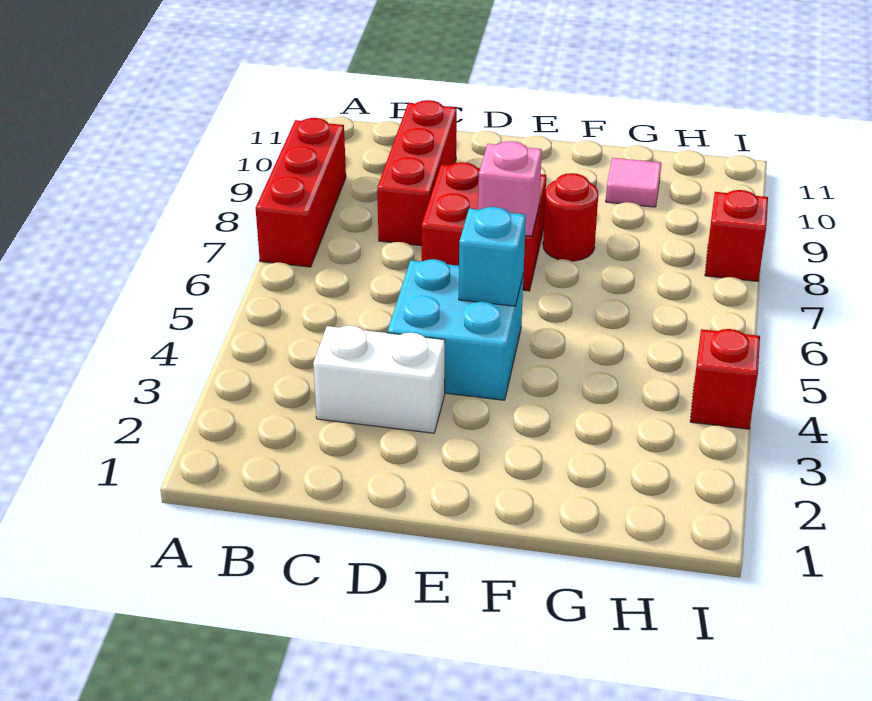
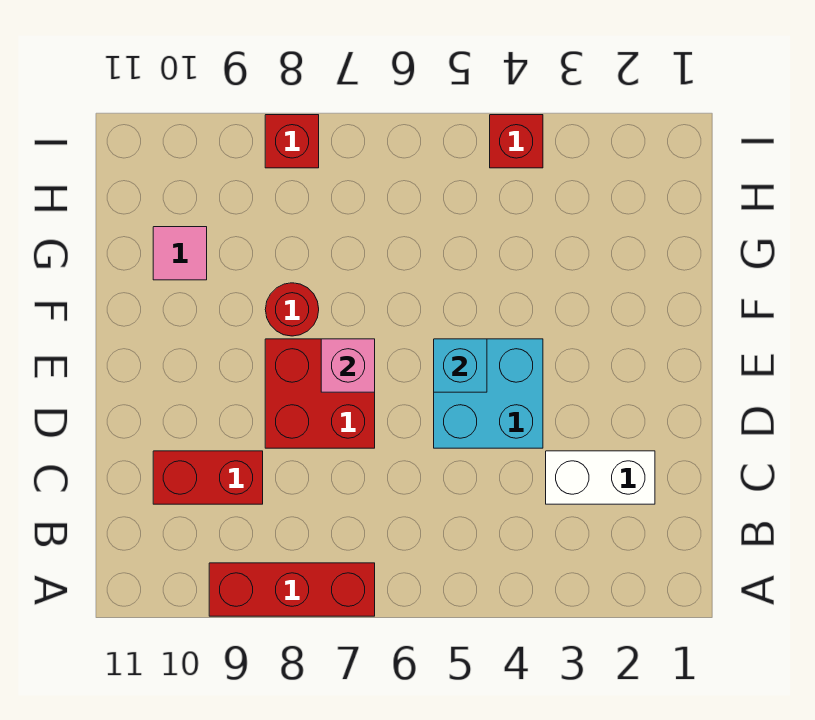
white 1x2 brick [313,326,445,433] -> white 1x2 brick turned to [546,451,655,504]
red 1x3 brick [377,100,457,246] -> red 1x2 brick [153,451,263,504]

